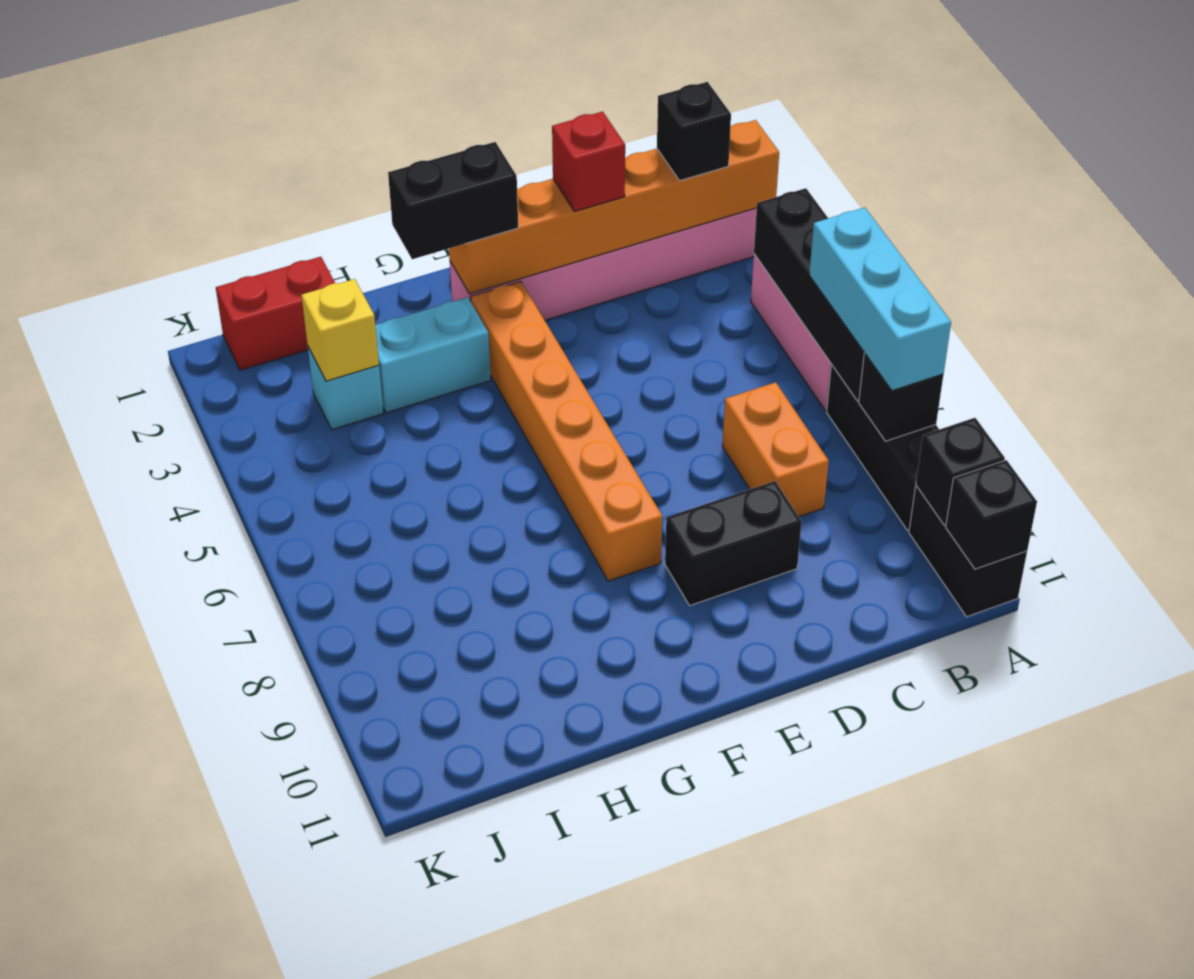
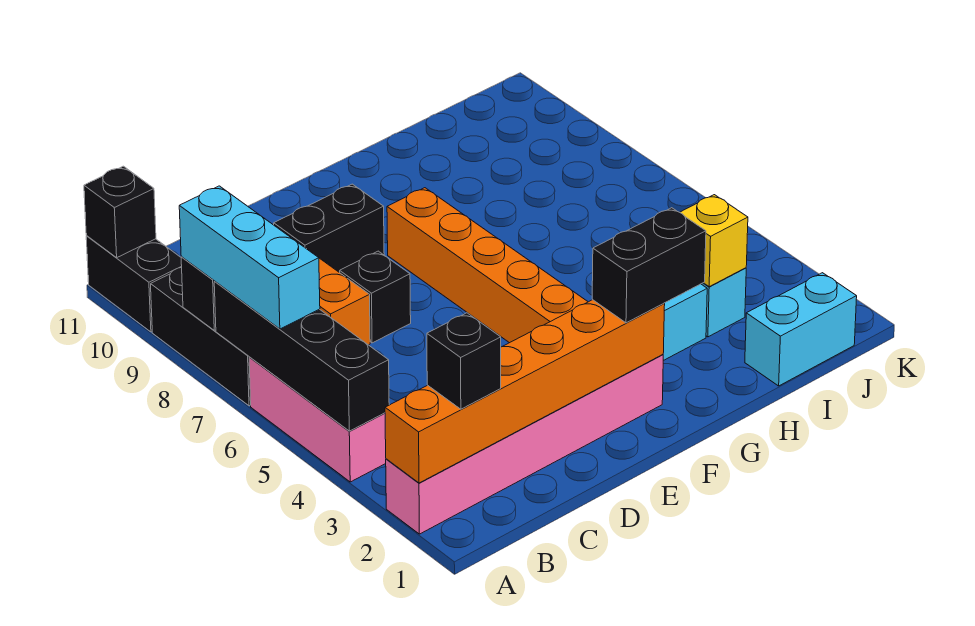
black 1x1 brick [916,418,1005,525] -> black 1x1 brick moved to [340,251,411,343]
red 1x1 brick [552,111,625,212] -> none
red 1x2 brick [216,257,335,370] -> cyan 1x2 brick [745,273,857,386]

